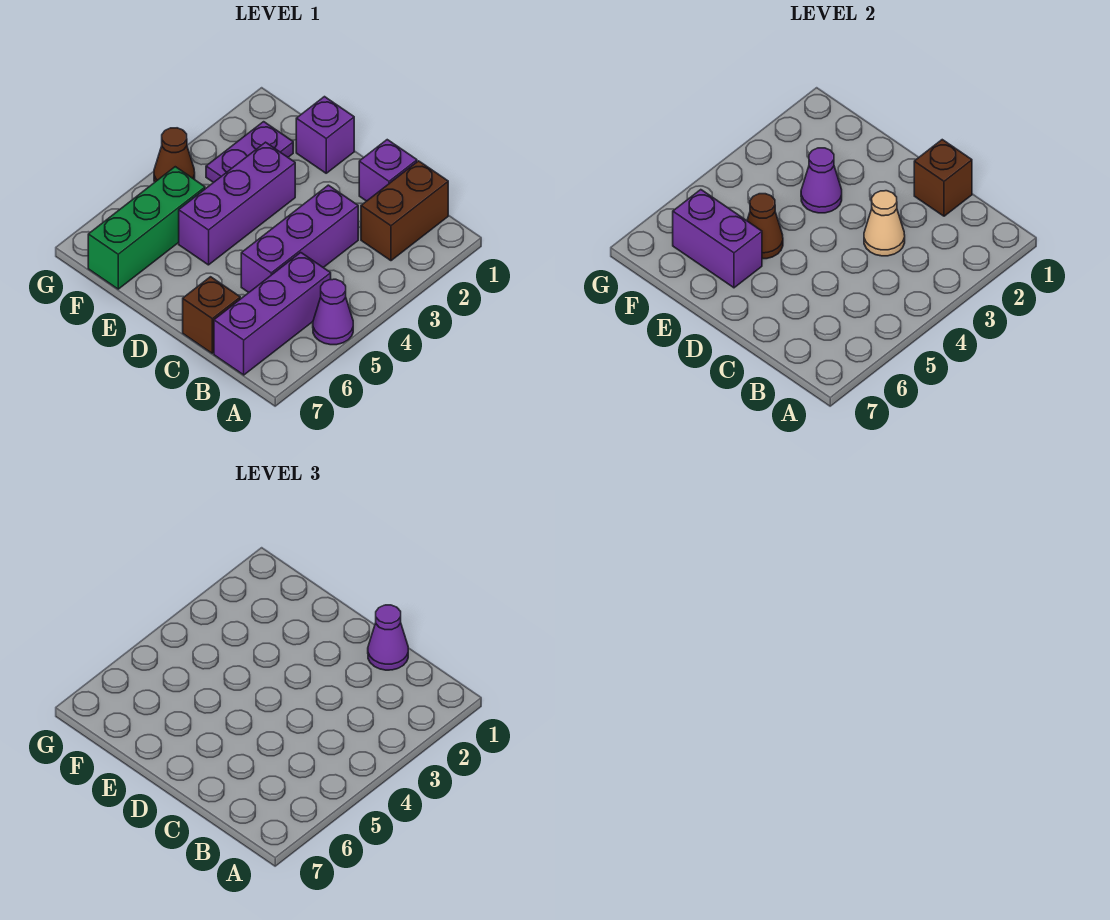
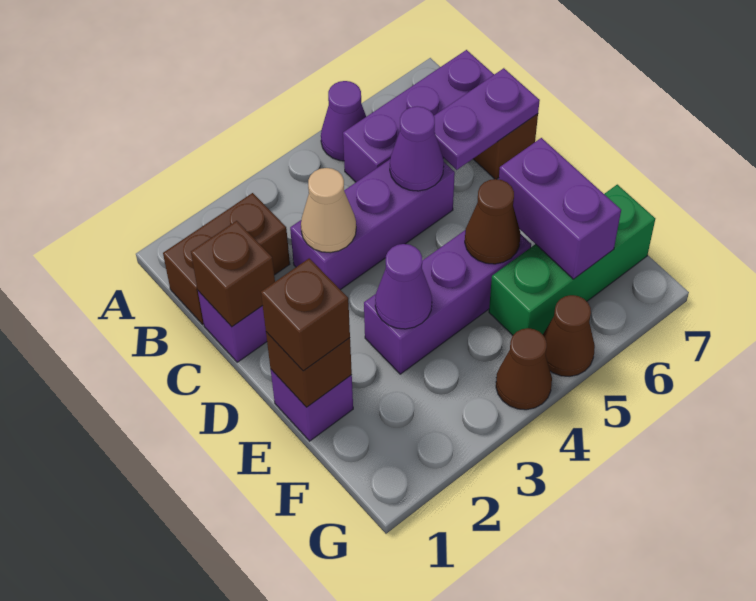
purple 1x1 cone [368,605,408,670] -> purple 1x1 cone moved to [390,106,444,191]
none -> brown 1x1 brick [266,332,352,407]
none -> brown 1x1 brick [261,258,350,371]
purple 1x2 plate [206,122,293,183] -> purple 1x2 plate moved to [434,68,540,170]
none -> brown 1x1 cone [543,295,595,376]

